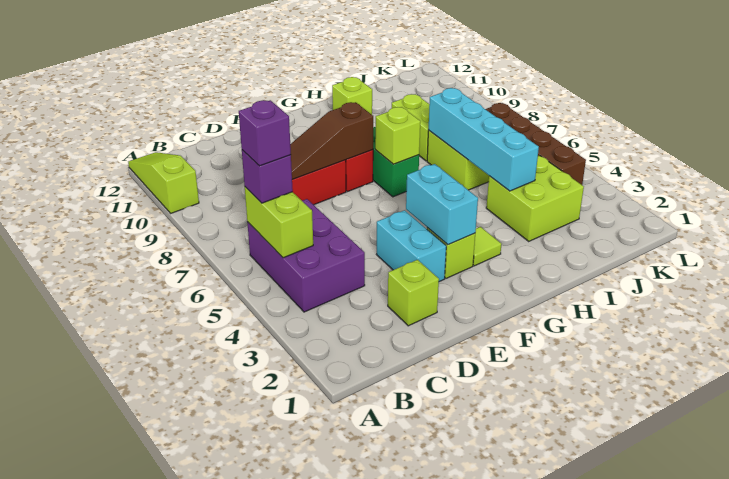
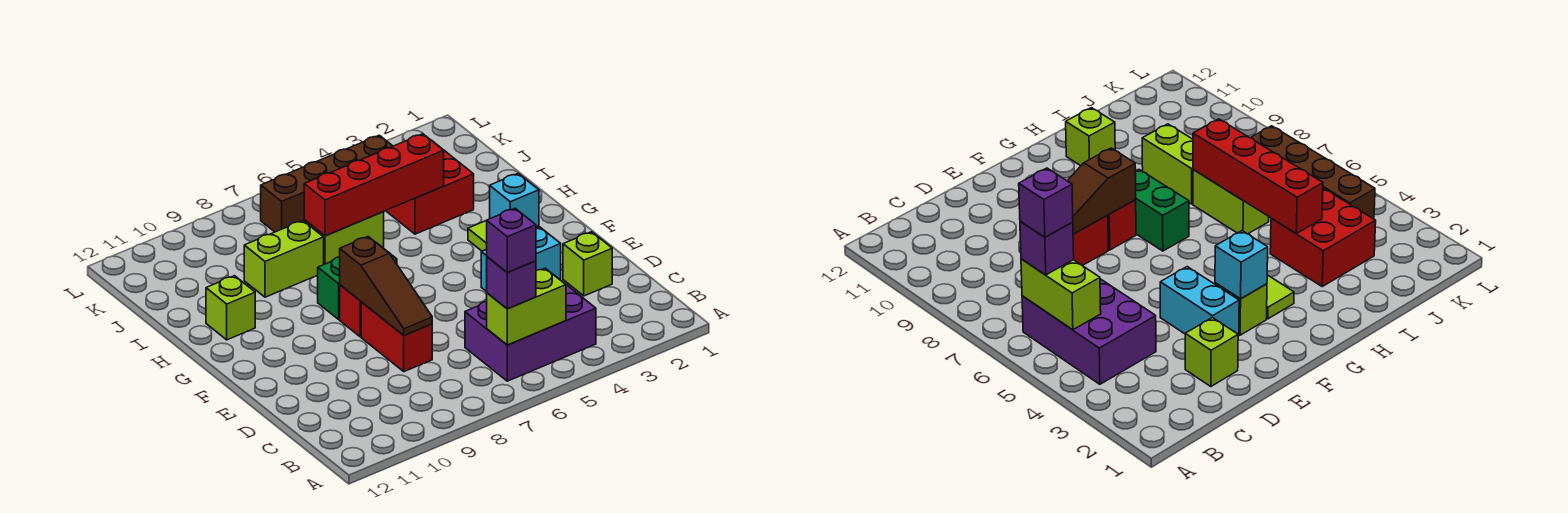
lime 1x3 slope [128,152,199,213] -> none
cyan 1x2 brick [406,164,478,245] -> cyan 1x1 brick [490,173,539,227]
lime 1x1 brick [375,107,420,164] -> none
lime 2x2 brick [486,155,584,241] -> red 2x2 brick [386,140,474,234]
cyan 1x4 brick [428,88,539,191] -> red 1x4 brick [304,134,444,236]

